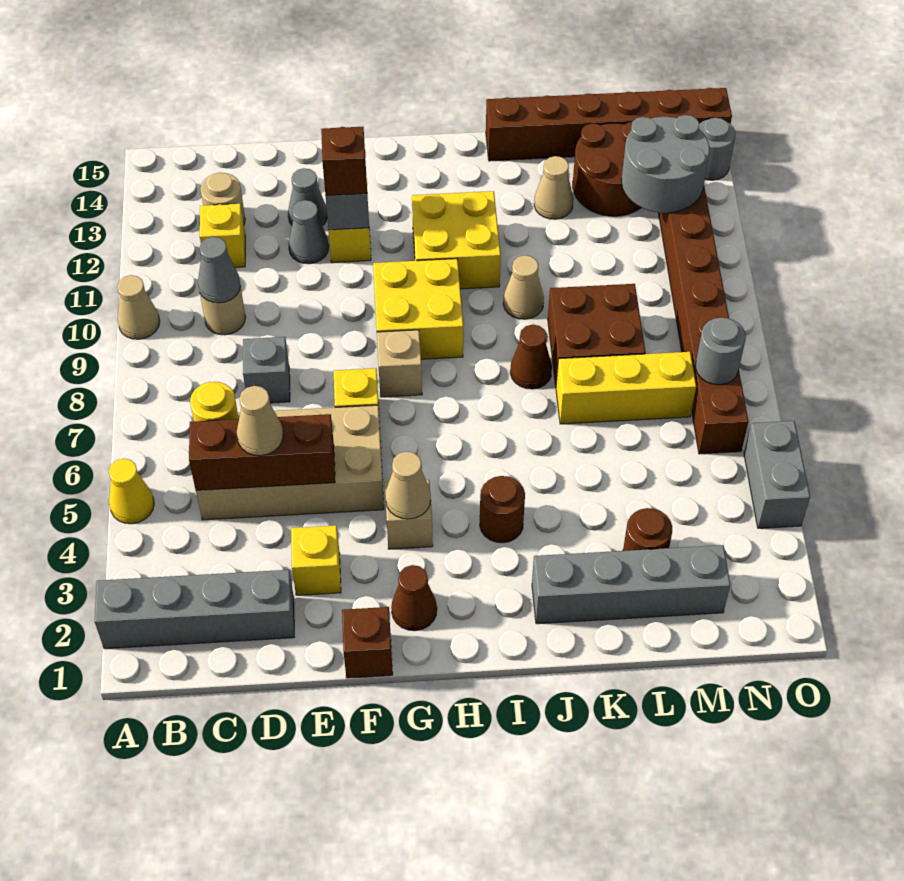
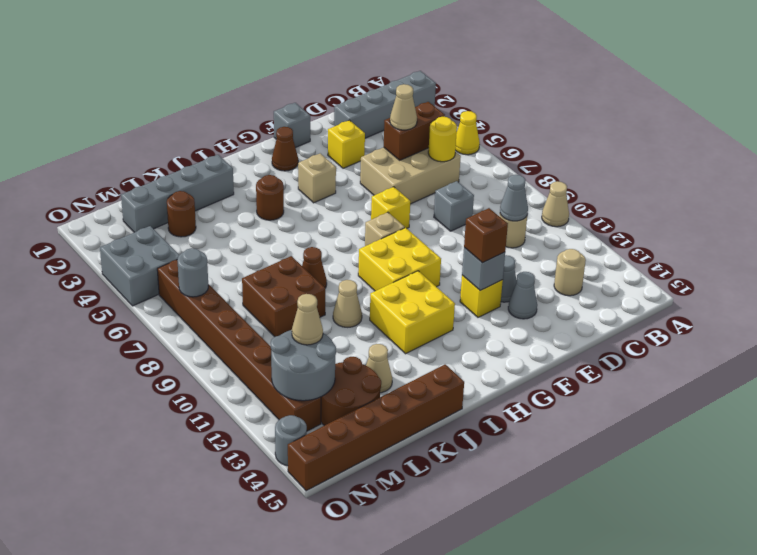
tan 2x4 brick [196,405,384,520] -> tan 2x3 brick [360,147,461,204]
brown 1x3 brick [189,414,335,490] -> brown 1x2 brick [384,102,445,160]
yellow 1x1 brick [200,204,245,267] -> none
brown 1x1 brick [342,607,393,678] -> grey 1x1 brick [274,103,310,148]
tan 1x1 cone [385,452,431,519] -> tan 1x1 cone moved to [292,294,323,345]
yellow 1x3 brick [556,352,696,424] -> none
grey 1x2 brick [744,421,810,528] -> grey 2x2 brick [100,226,179,306]

